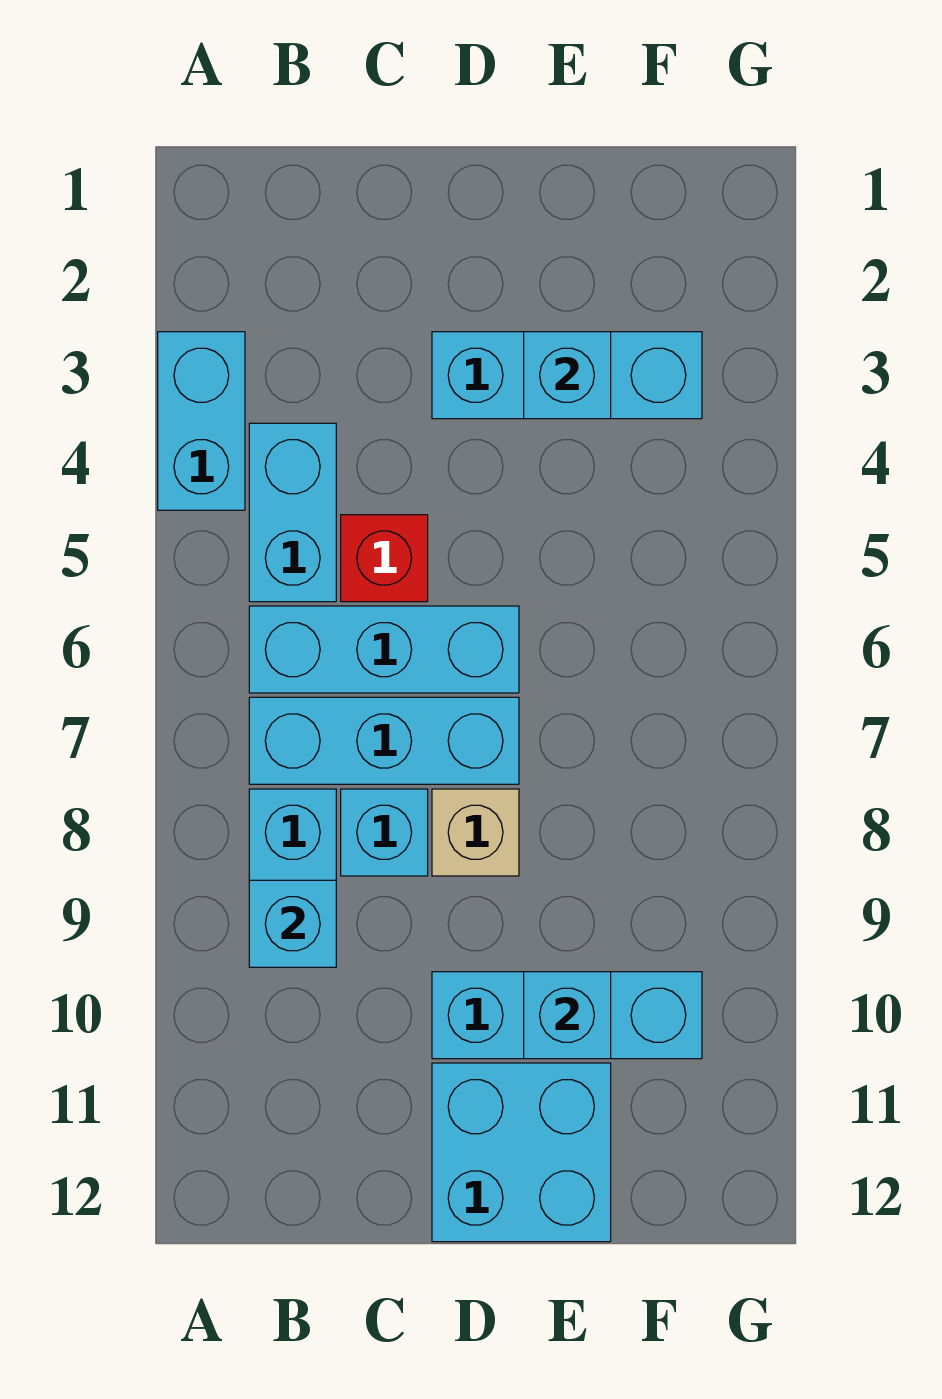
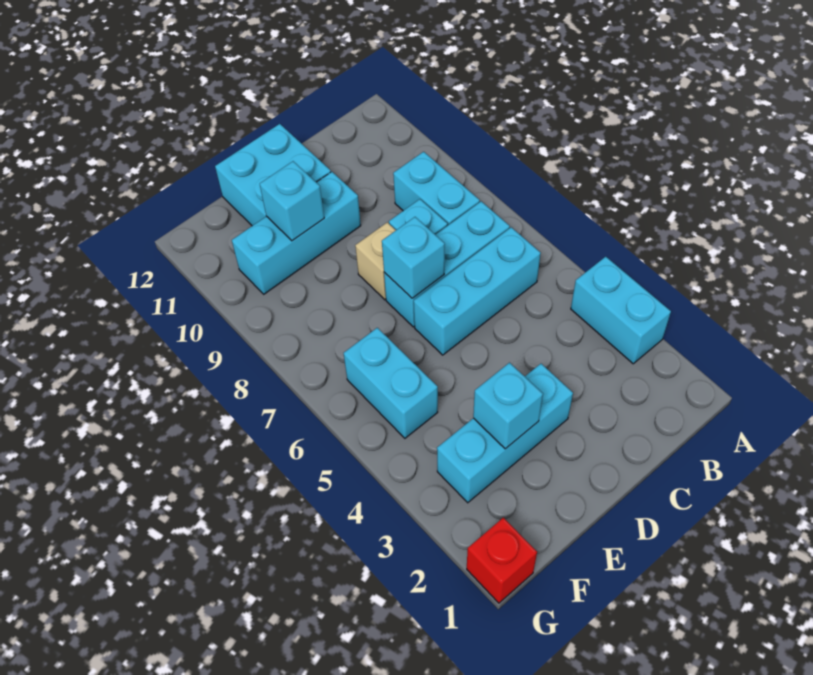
cyan 1x2 brick [249,423,336,602] -> cyan 1x2 brick moved to [344,328,438,438]
cyan 1x1 brick [249,880,336,967] -> cyan 1x1 brick moved to [382,217,445,298]
red 1x1 brick [341,515,428,602] -> red 1x1 brick moved to [467,518,537,603]

